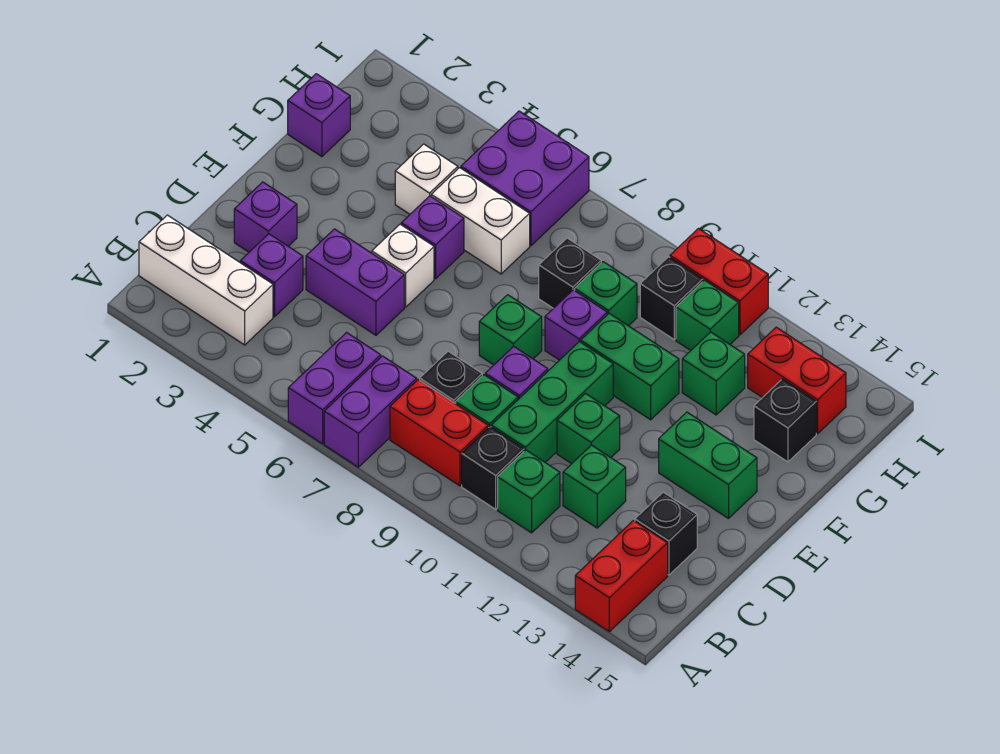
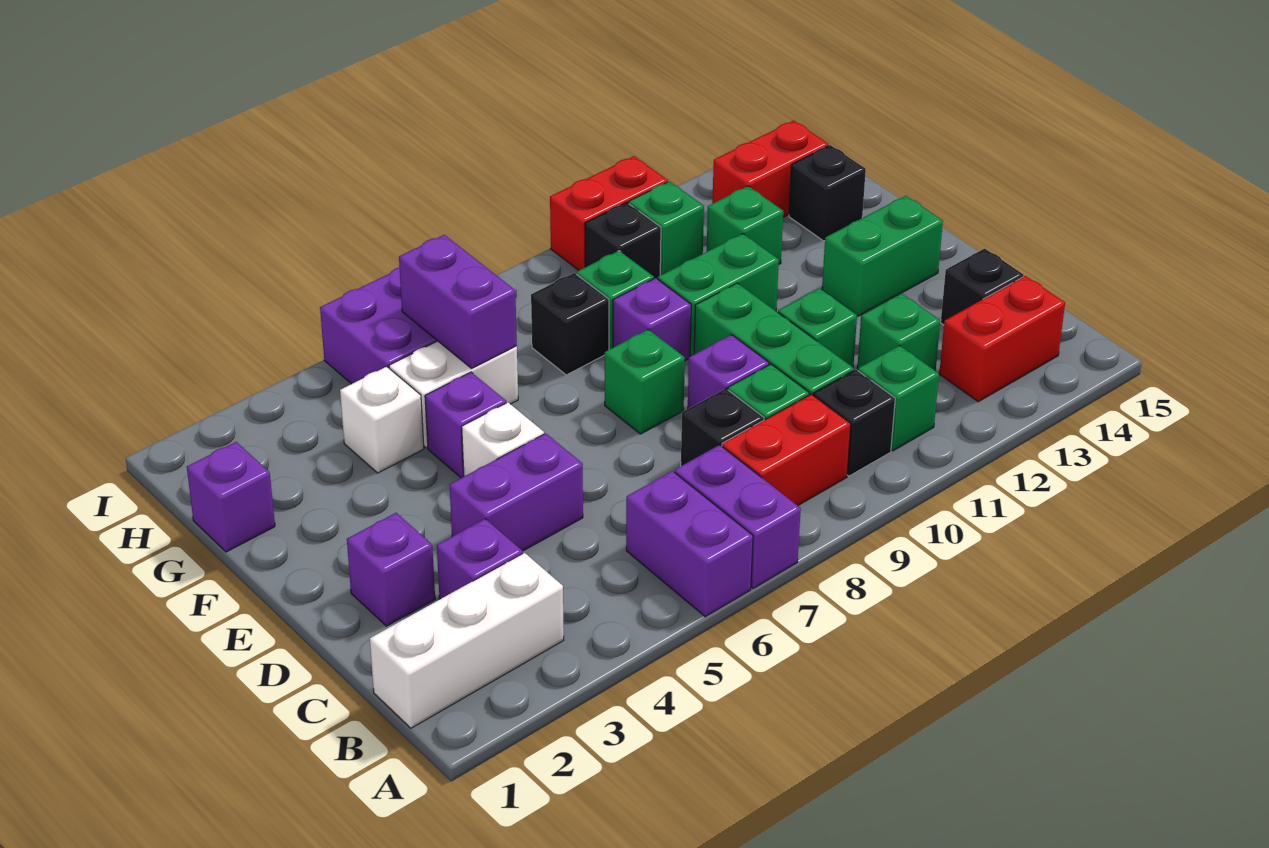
red 1x2 brick [575,521,668,632] -> red 1x2 brick turned to [939,276,1065,402]
none -> purple 1x2 brick [399,235,517,368]

